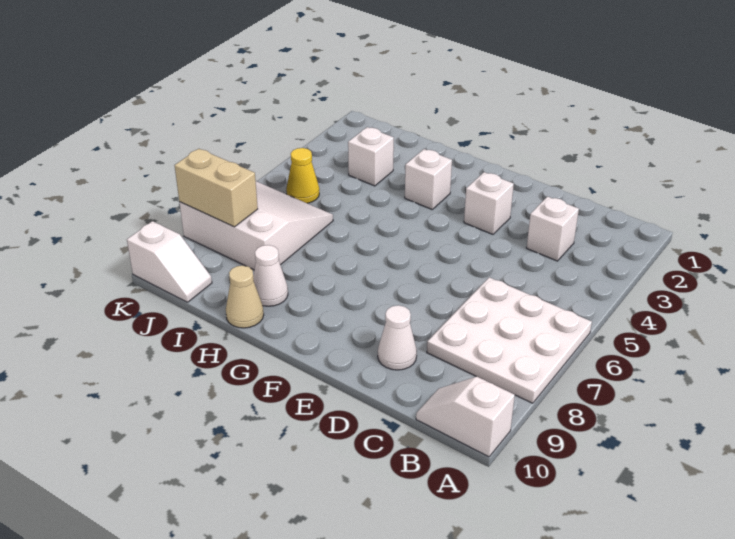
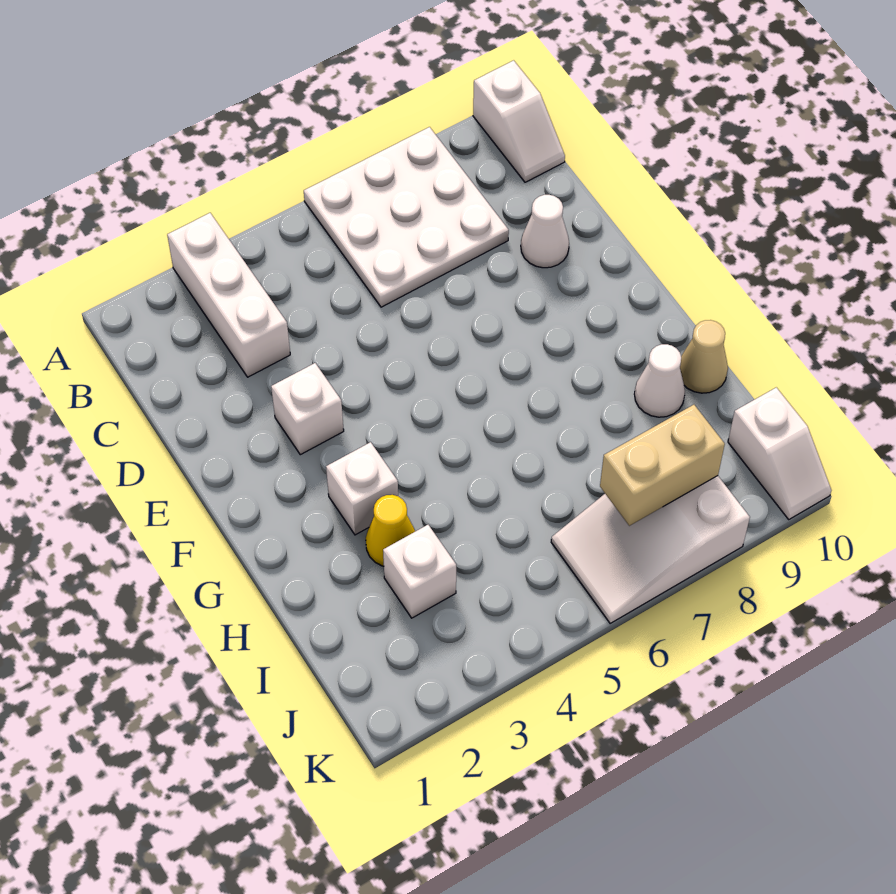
white 1x1 brick [527,197,579,261] -> white 1x3 brick [167,213,290,377]
white 3x3 slope [179,181,333,270] -> white 2x3 slope [551,476,750,623]
yellow 1x1 cone [286,148,319,203] -> yellow 1x1 cone moved to [366,495,415,566]
tan 1x2 brick [175,149,258,227] -> tan 1x2 brick turned to [600,405,725,526]
white 1x2 slope [127,221,212,302] -> white 1x2 slope turned to [728,387,831,520]

